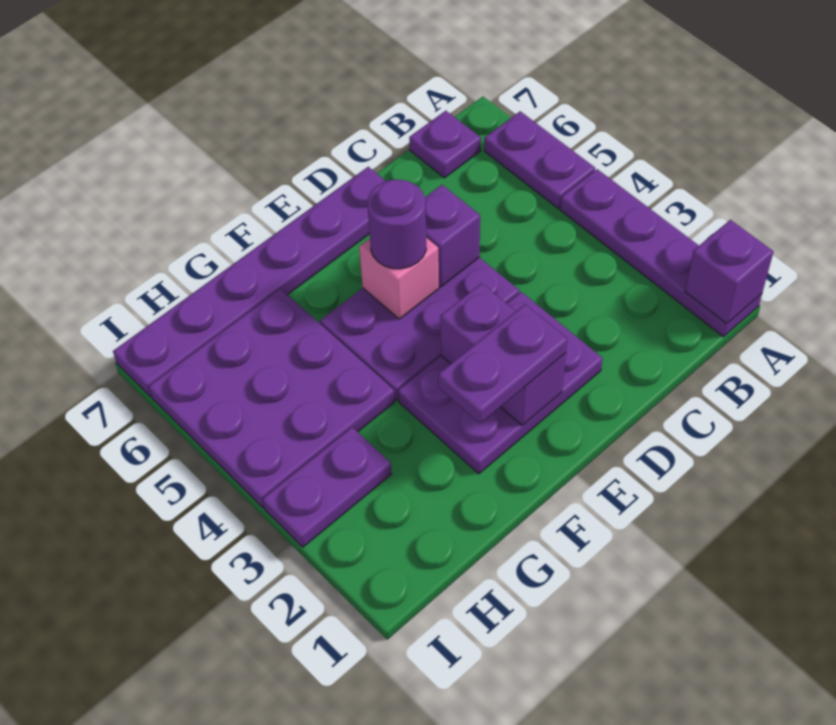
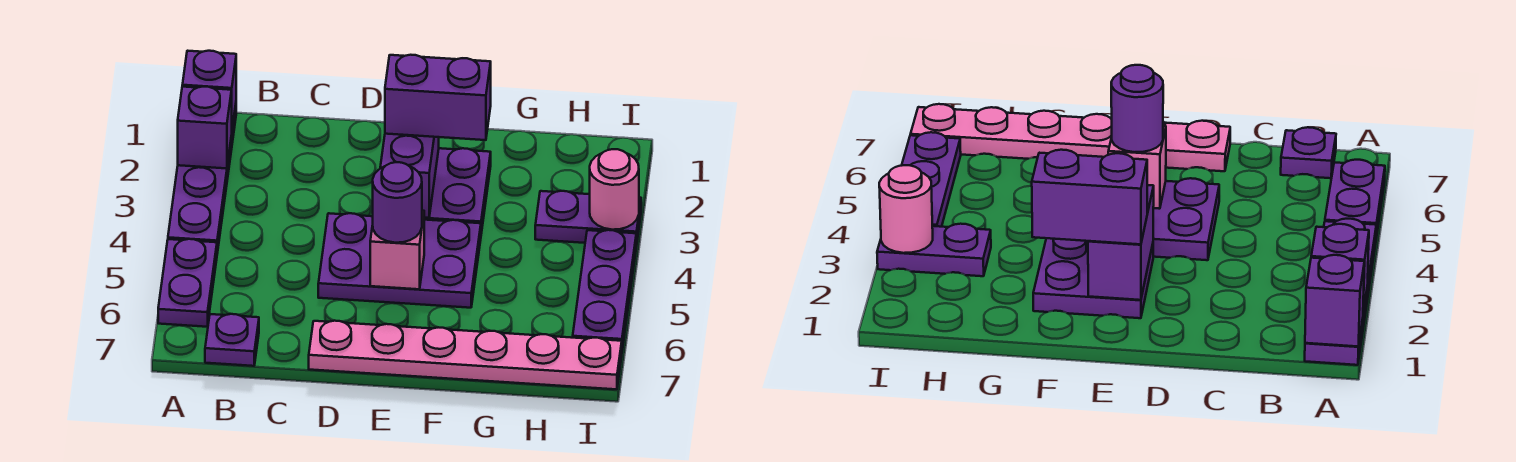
purple 2x3 plate [398,292,603,474] -> purple 2x2 plate [424,148,491,234]
purple 1x1 brick [425,185,480,287] -> purple 1x1 brick moved to [178,87,232,169]
purple 1x6 plate [113,167,386,396] -> pink 1x6 plate [309,321,622,389]
purple 1x2 plate [438,304,567,424] -> purple 1x2 brick [385,55,491,140]
purple 3x3 plate [149,289,395,508] -> purple 1x3 plate [573,230,636,350]
none -> pink 1x1 round brick [590,149,639,230]

